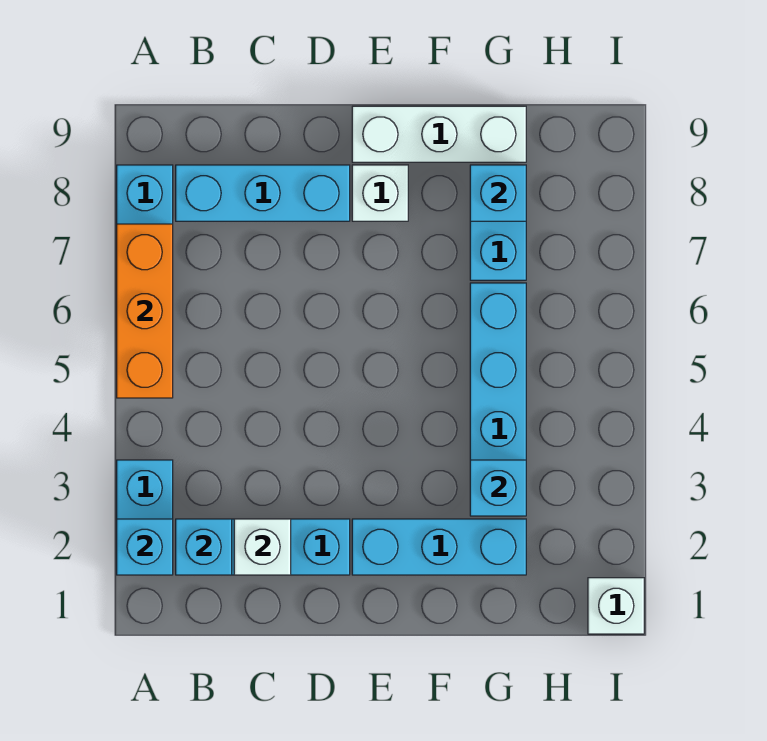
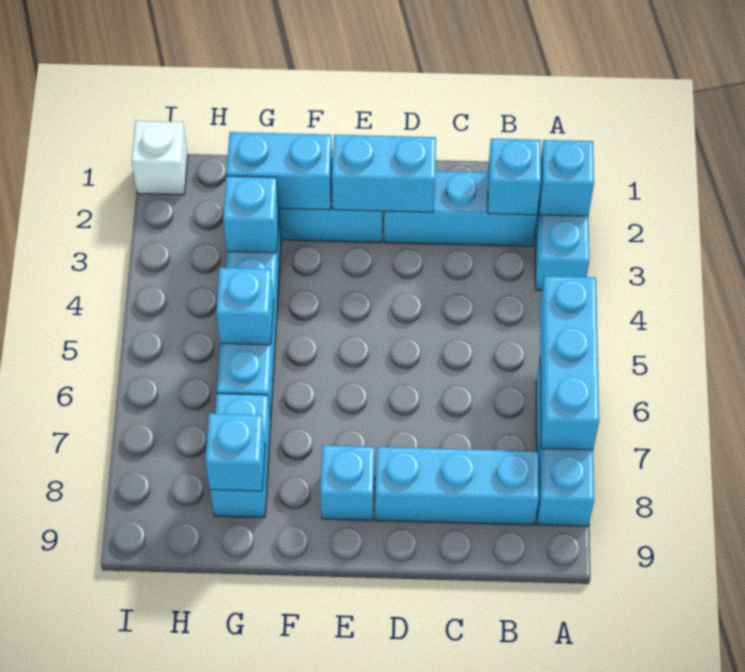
orange 1x3 brick [117,224,173,398] -> cyan 1x3 brick [540,276,599,450]
white 1x1 brick [234,519,291,575] -> none
none -> cyan 1x2 brick [332,135,436,212]
white 1x1 brick [352,165,408,221] -> cyan 1x1 brick [320,445,374,520]
white 1x3 brick [352,106,526,162] -> none
none -> cyan 1x2 brick [226,132,332,210]
none -> cyan 1x1 brick [216,268,274,345]

